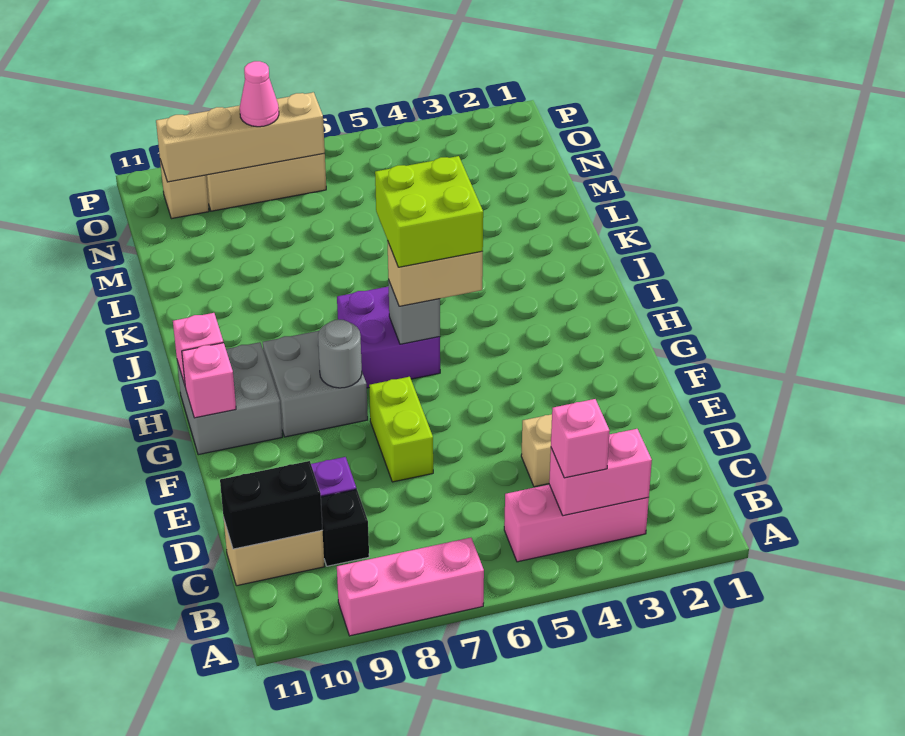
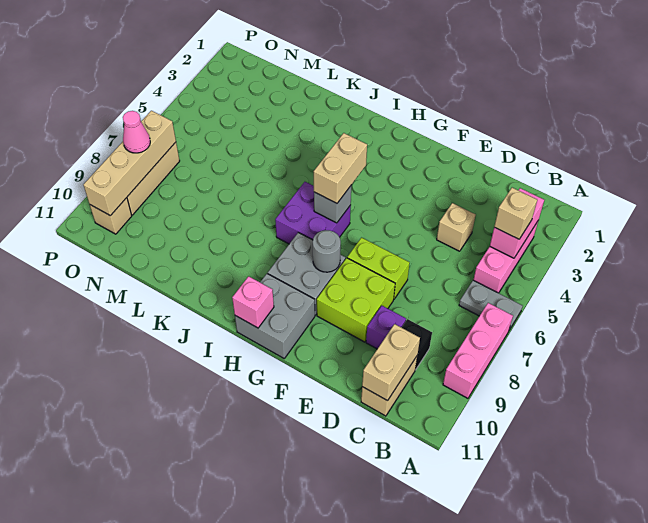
none -> grey 1x2 plate [459,280,523,330]
pink 1x1 brick [551,399,610,478] -> tan 1x1 brick [494,188,537,239]
black 1x2 brick [220,461,322,549] -> tan 1x2 brick [362,324,420,401]
pink 1x1 brick [182,343,236,418] -> none
lime 2x2 brick [375,156,483,267] -> lime 2x2 brick moved to [317,258,395,342]

